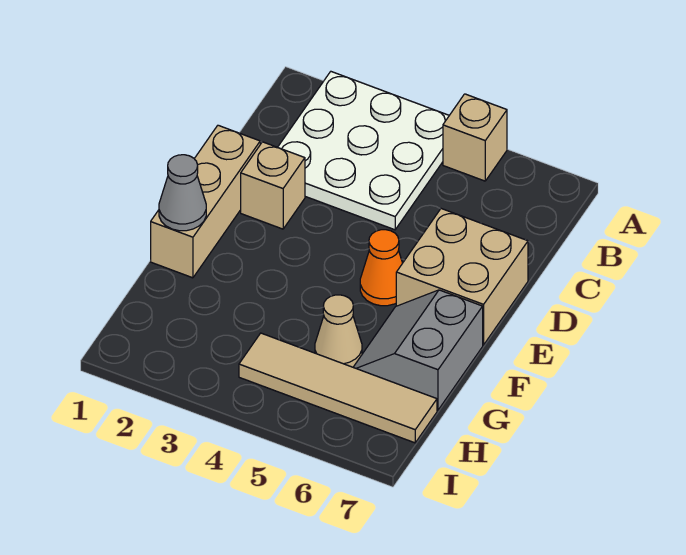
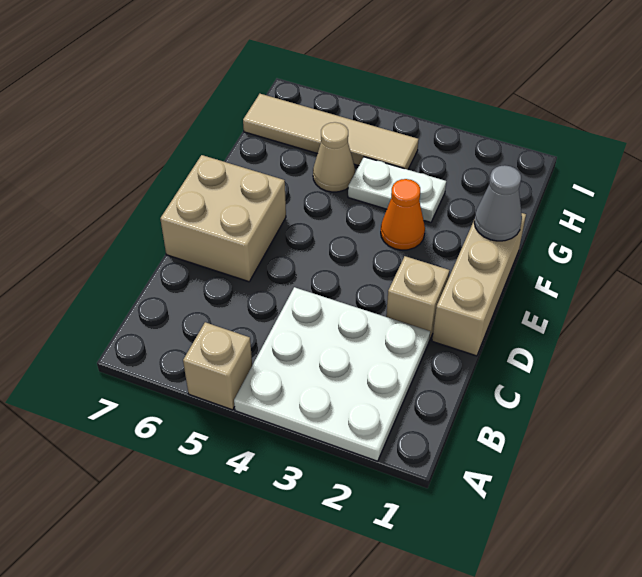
orange 1x1 cone [360,230,402,306] -> orange 1x1 cone moved to [381,179,425,250]
grey 2x2 slope [353,290,483,410] -> none
none -> white 1x2 plate [348,157,446,223]

